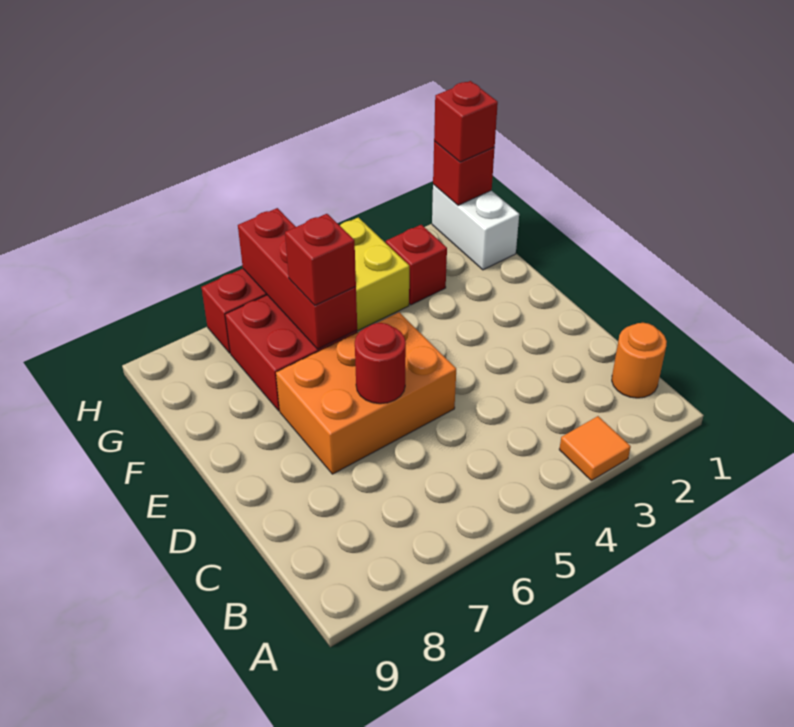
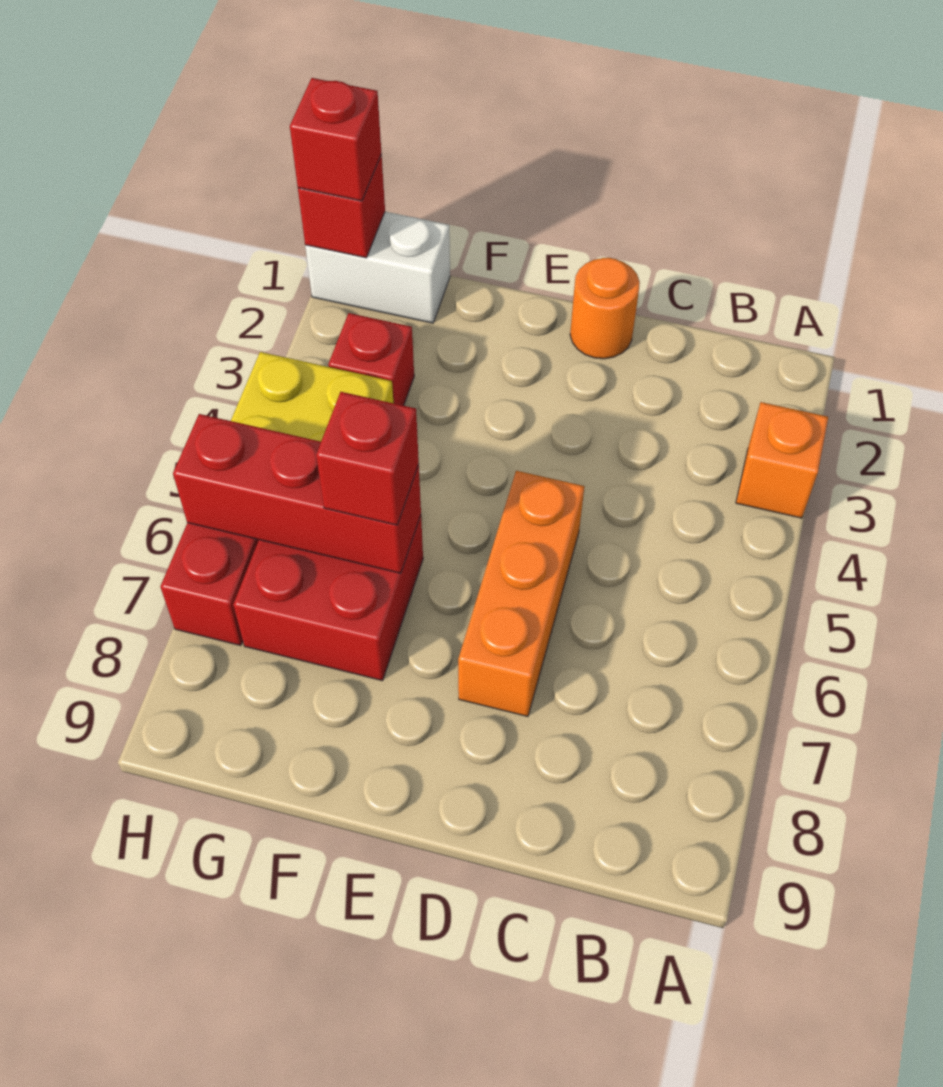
orange 1x1 tile [559,416,631,481] -> orange 1x1 brick [736,402,828,518]
orange 1x1 round brick [612,323,667,398] -> orange 1x1 round brick moved to [570,258,640,359]
orange 2x3 brick [276,312,456,474] -> orange 1x3 brick [458,471,584,717]
red 1x1 round brick [355,323,406,404] -> none

